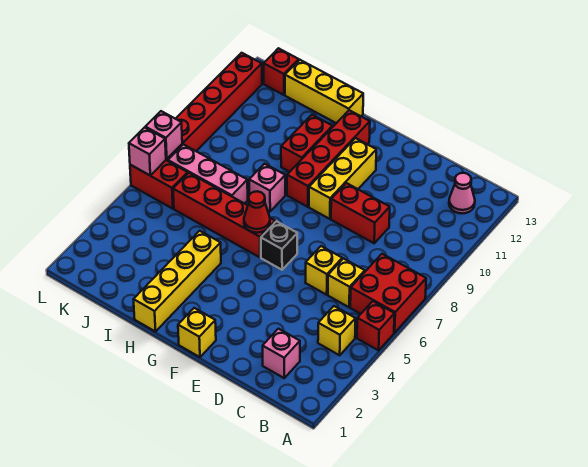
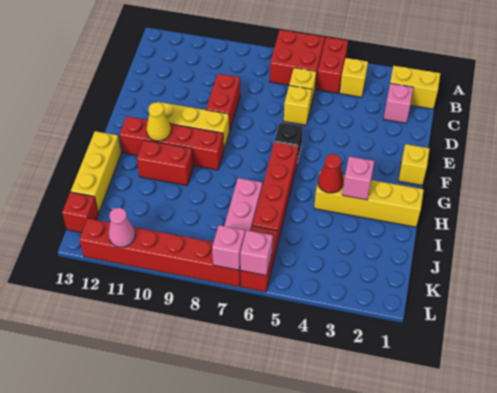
red 1x1 brick [357,301,395,350] -> red 1x2 brick [316,37,348,93]
none -> yellow 1x2 brick [390,66,440,109]
pink 1x1 cone [449,173,475,214] -> pink 1x1 cone moved to [108,208,135,247]
red 1x1 cone [244,191,270,233] -> red 1x1 cone moved to [318,154,343,193]
none -> yellow 1x1 cone [146,102,171,141]
pink 1x1 brick [249,164,285,211] -> pink 1x1 brick moved to [342,156,374,200]

